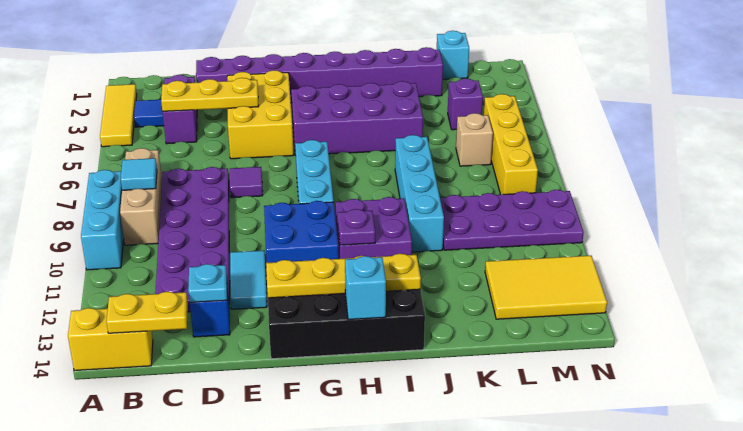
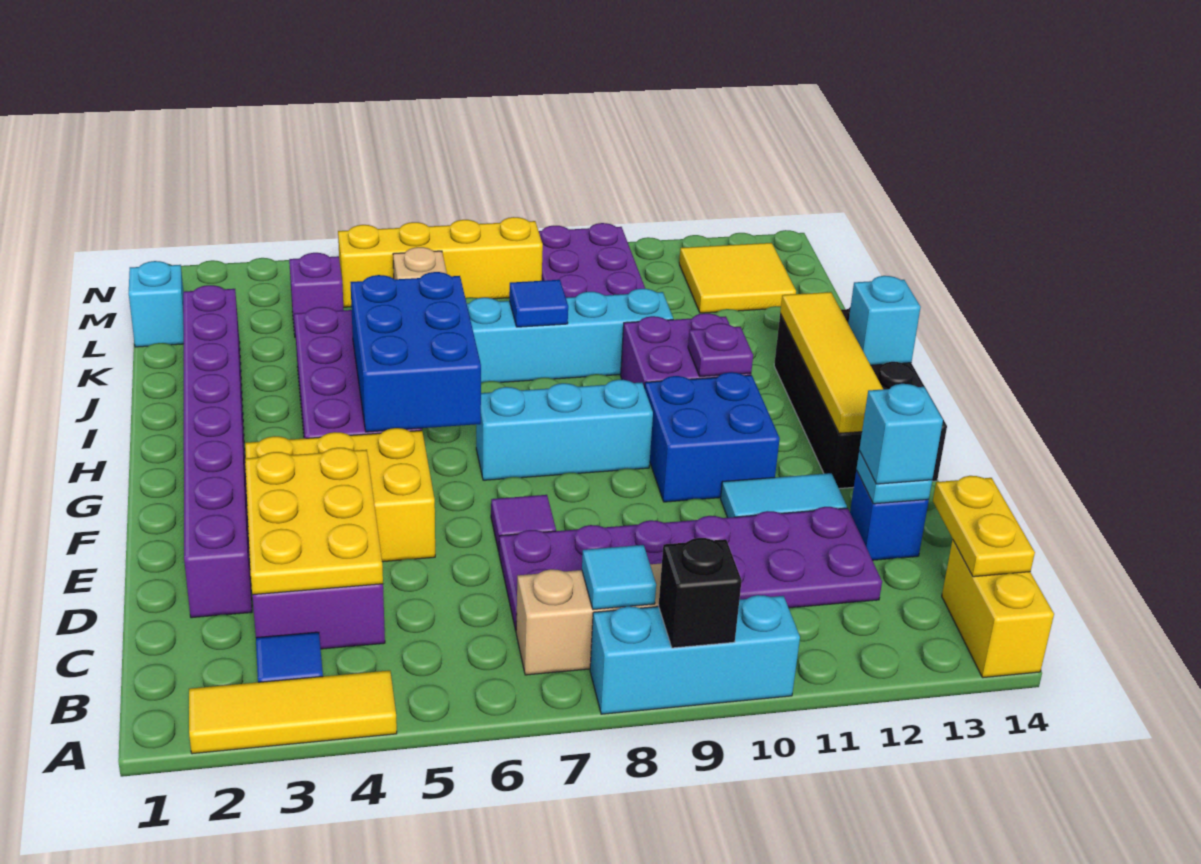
none -> black 1x1 brick [659,538,742,648]
yellow 1x3 plate [161,78,259,111] -> yellow 2x3 plate [245,448,383,595]
none -> cyan 1x1 brick [859,384,943,484]
yellow 1x4 plate [266,254,421,298] -> yellow 1x4 tile [780,292,883,433]
none -> blue 2x3 brick [350,272,481,432]
none -> blue 1x1 tile [509,280,568,327]
yellow 2x3 tile [485,256,607,319] -> yellow 2x2 tile [679,243,796,313]

